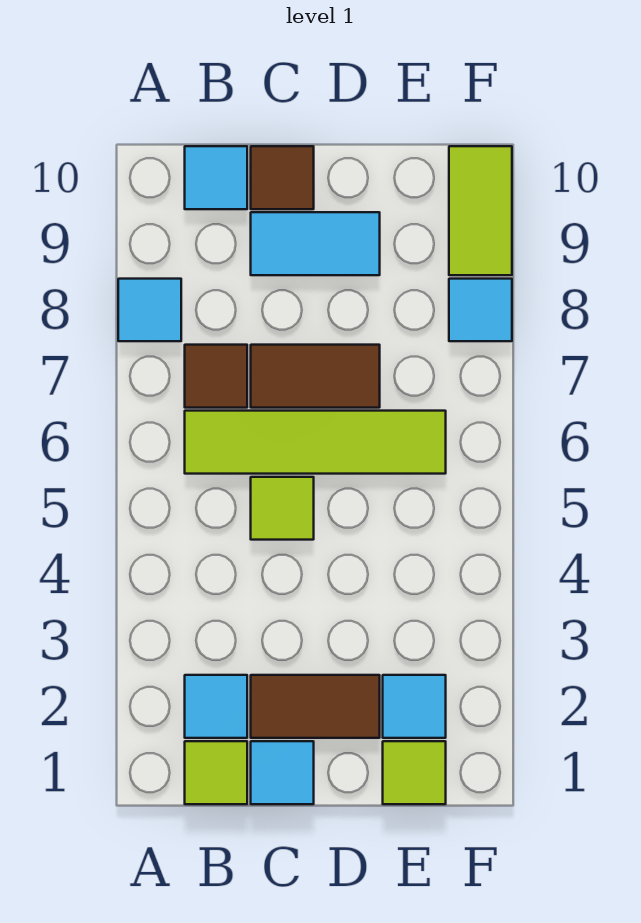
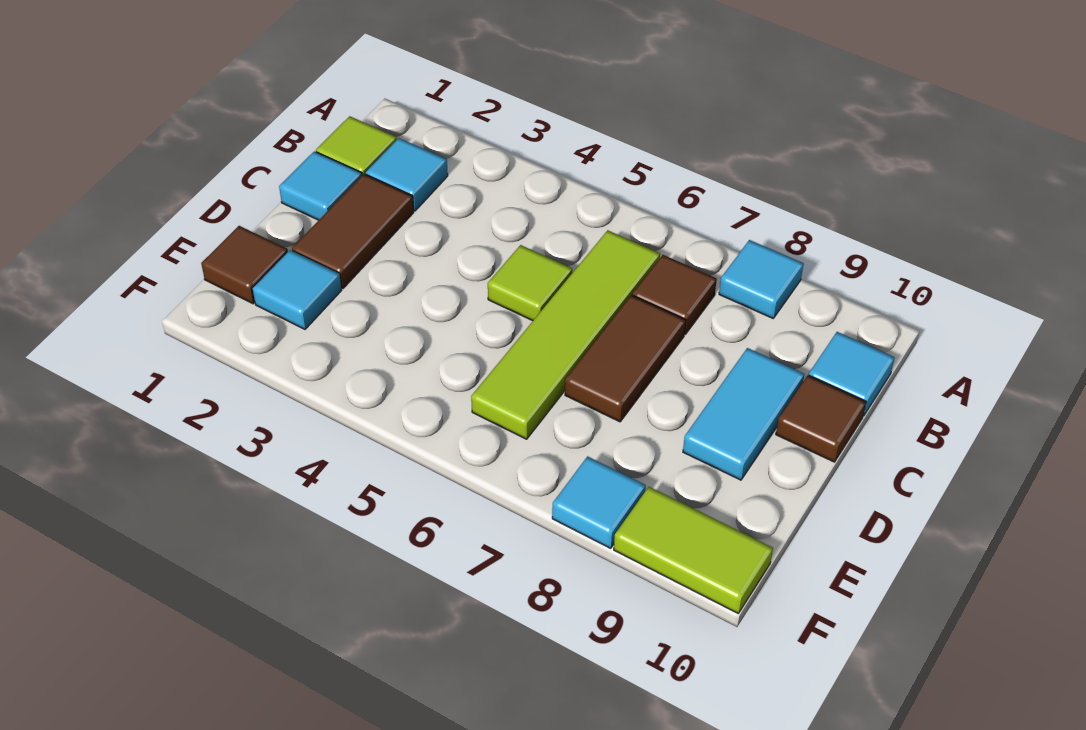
lime 1x1 tile [383,741,446,804] -> brown 1x1 tile [201,226,288,304]

